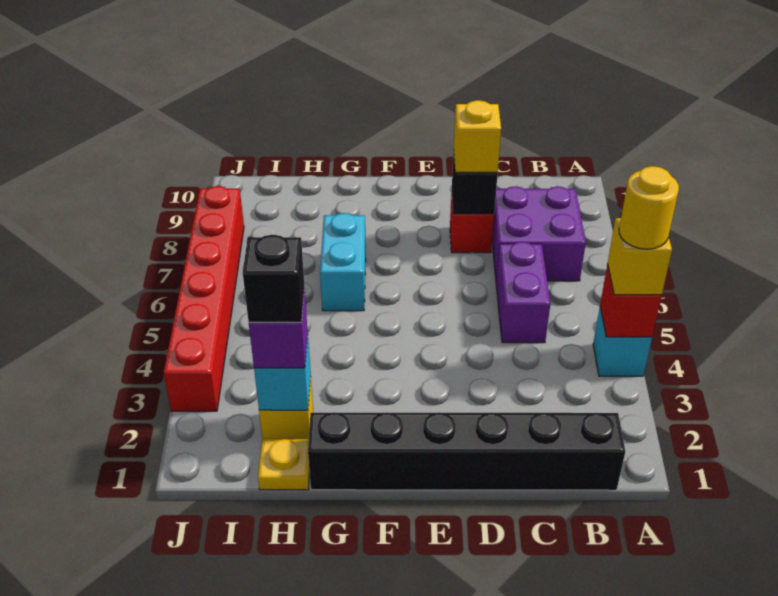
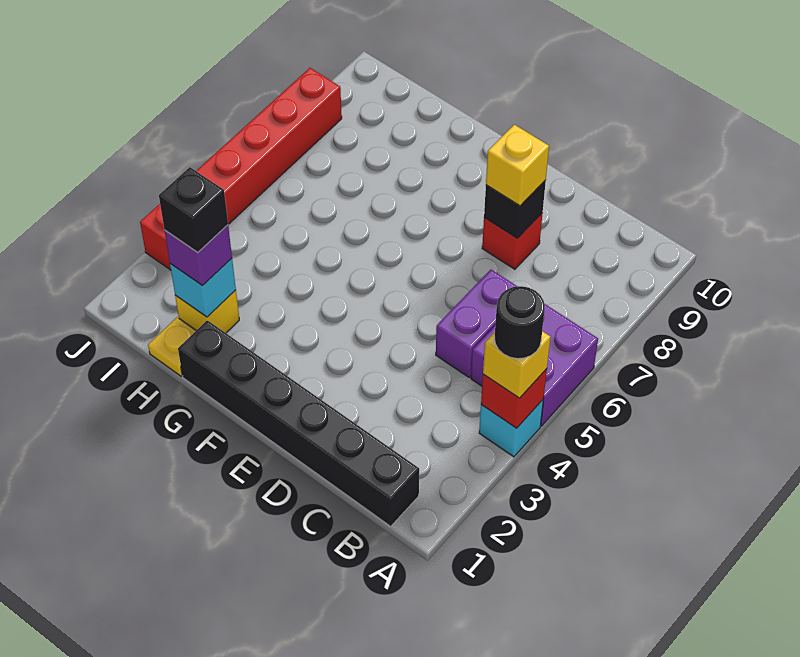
yellow 1x1 round brick [619,166,679,249] -> black 1x1 round brick [494,286,545,359]
purple 2x2 brick [492,186,586,281] -> purple 2x2 brick moved to [471,304,598,426]
cyan 1x2 brick [320,213,366,311] -> none

